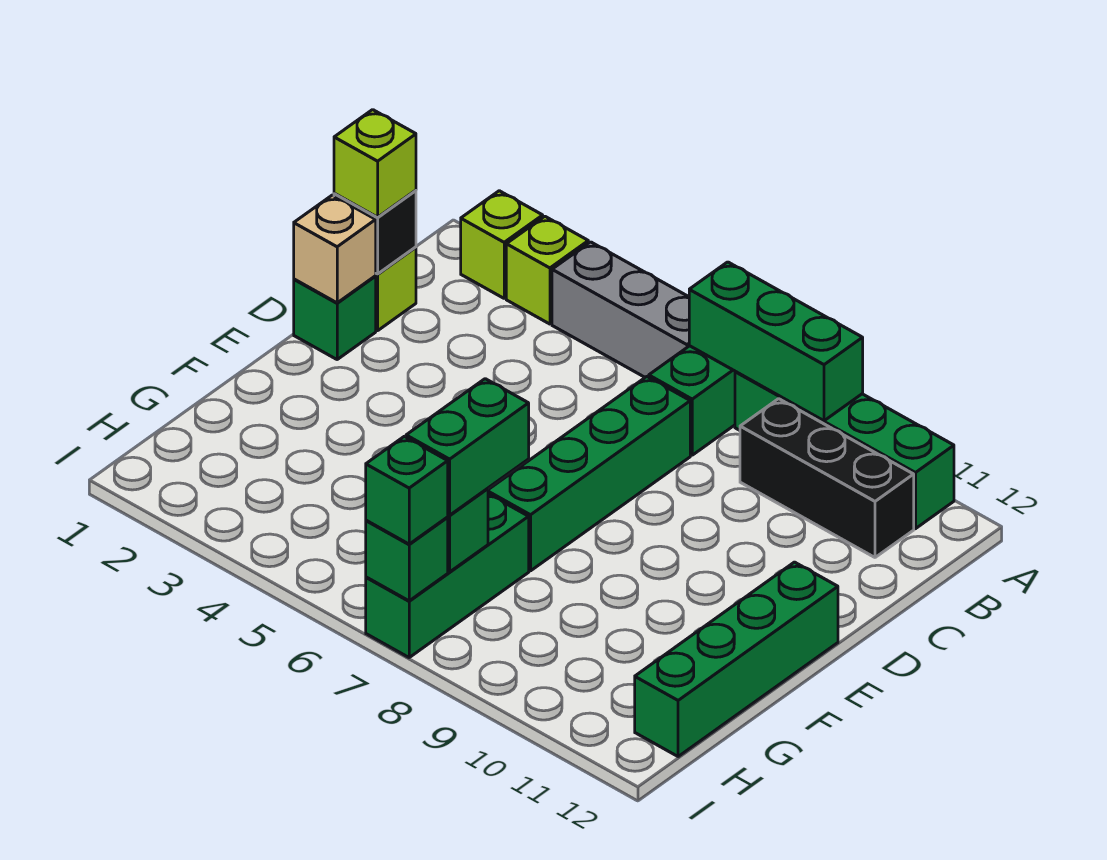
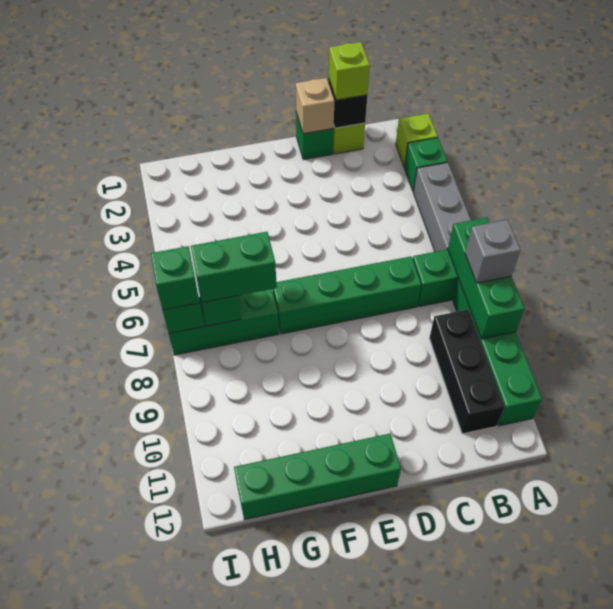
lime 1x1 brick [506,216,588,324] -> green 1x1 brick [404,138,448,192]
none -> grey 1x1 brick [465,220,520,283]

